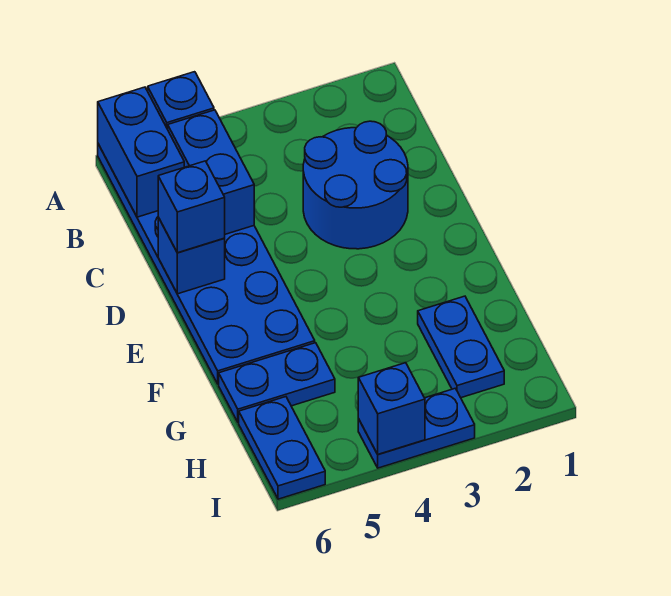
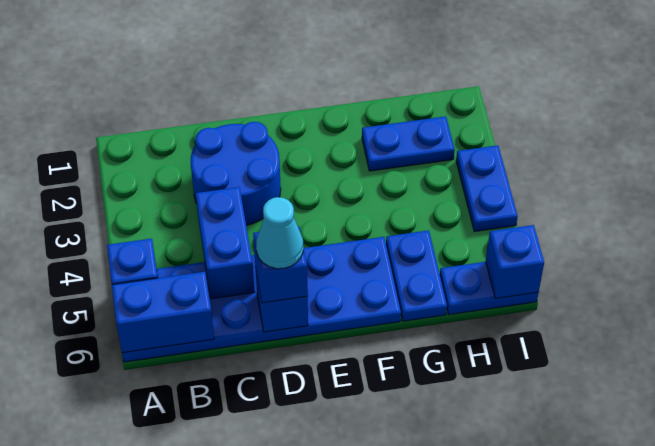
blue 1x2 brick [168,110,254,234] -> blue 1x2 brick turned to [196,187,255,299]
none -> cyan 1x1 cone [256,197,303,269]
blue 1x1 brick [358,363,425,454] -> blue 1x1 brick moved to [486,225,544,298]

